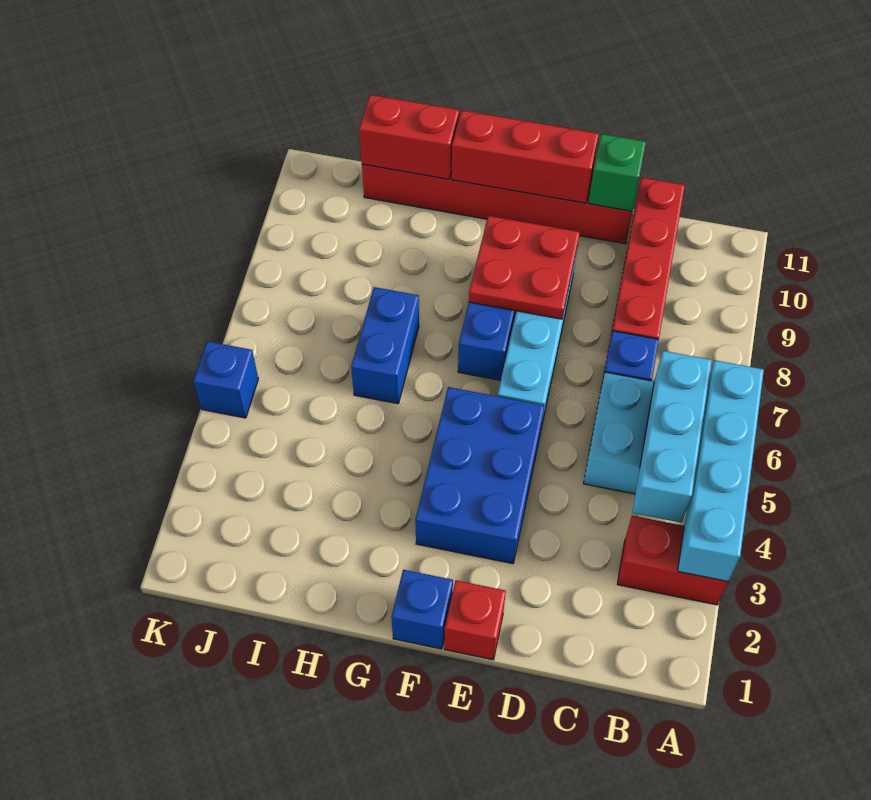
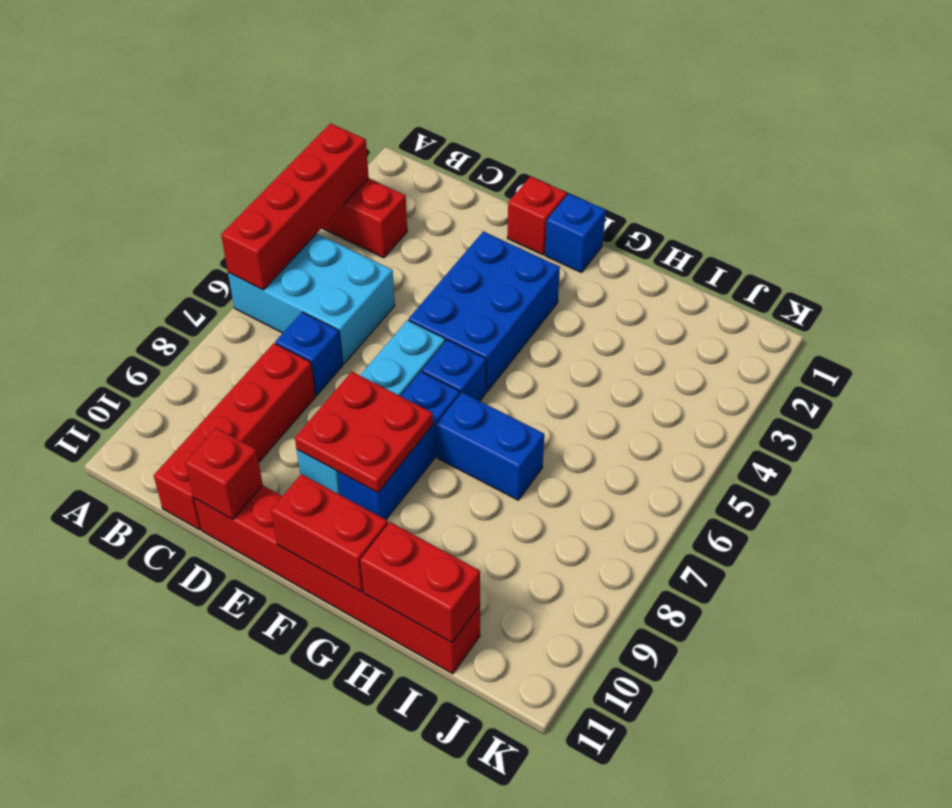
cyan 1x4 brick [678,360,764,581] -> red 1x4 brick [221,123,369,290]
cyan 1x3 brick [632,351,712,523] -> none
green 1x1 brick [589,134,646,211] -> red 1x1 brick [185,428,263,520]
red 1x3 brick [452,110,599,203] -> red 1x2 brick [271,474,388,592]
blue 1x2 brick [351,287,419,404] -> blue 1x2 brick turned to [436,392,544,500]
blue 1x1 brick [193,341,258,418] -> blue 1x1 brick moved to [422,340,486,401]

